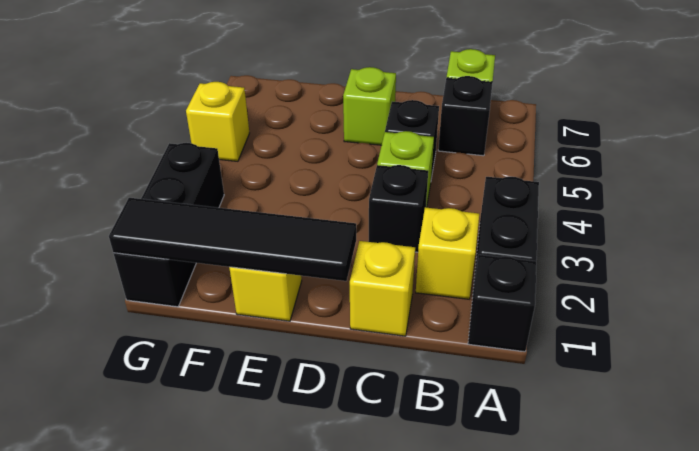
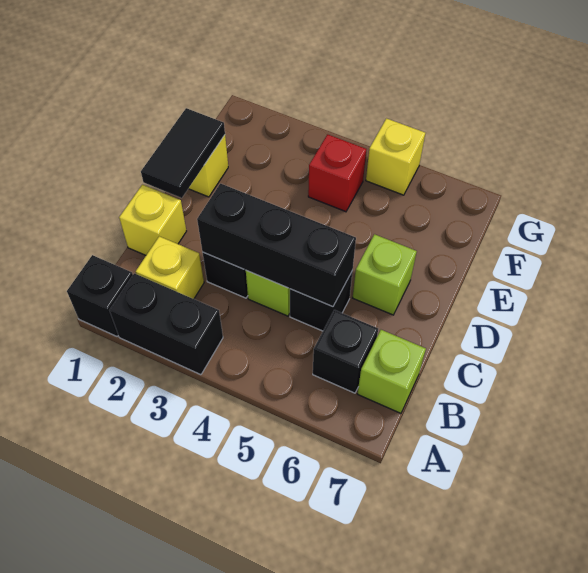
black 1x4 tile [109,198,356,281] -> black 1x2 tile [141,108,225,198]
none -> red 1x1 brick [308,134,366,212]
black 1x3 brick [114,143,224,307] -> black 1x3 brick moved to [197,184,356,307]

